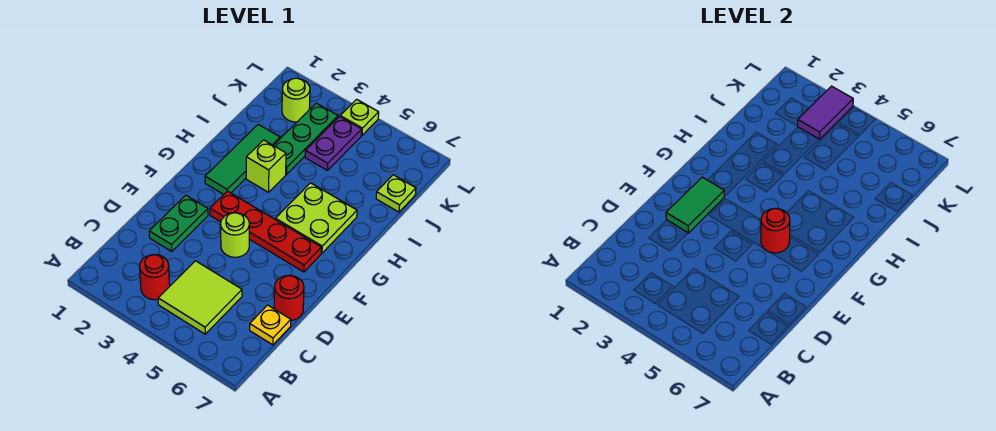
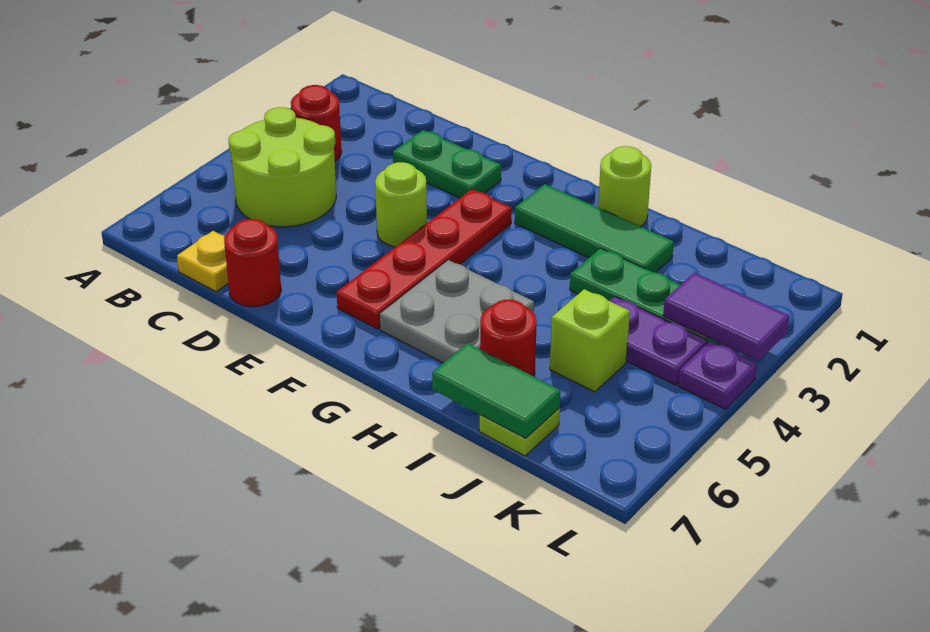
lime 2x2 tile [158,261,242,334] -> lime 2x2 round brick [228,107,336,227]
green 1x2 tile [666,177,724,233] -> green 1x2 tile moved to [432,343,560,438]
red 1x1 round brick [761,208,790,253] -> red 1x1 round brick moved to [480,300,537,376]
lime 2x2 plate [275,183,357,253] -> grey 2x2 plate [379,260,534,363]
lime 1x1 brick [246,140,286,192] -> lime 1x1 brick moved to [550,289,630,392]
lime 1x1 round brick [282,78,310,122] -> lime 1x1 round brick moved to [598,146,651,226]
lime 1x1 plate [340,99,379,135] -> purple 1x1 plate [678,341,757,409]

